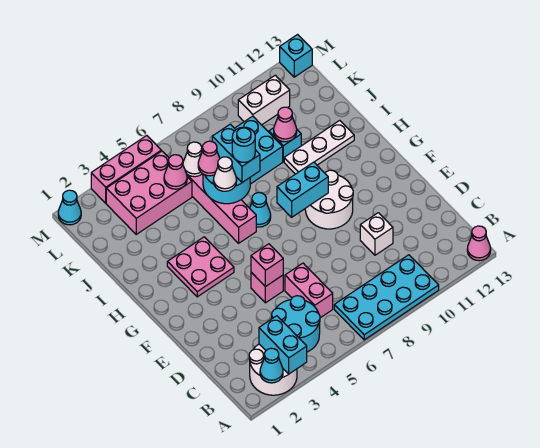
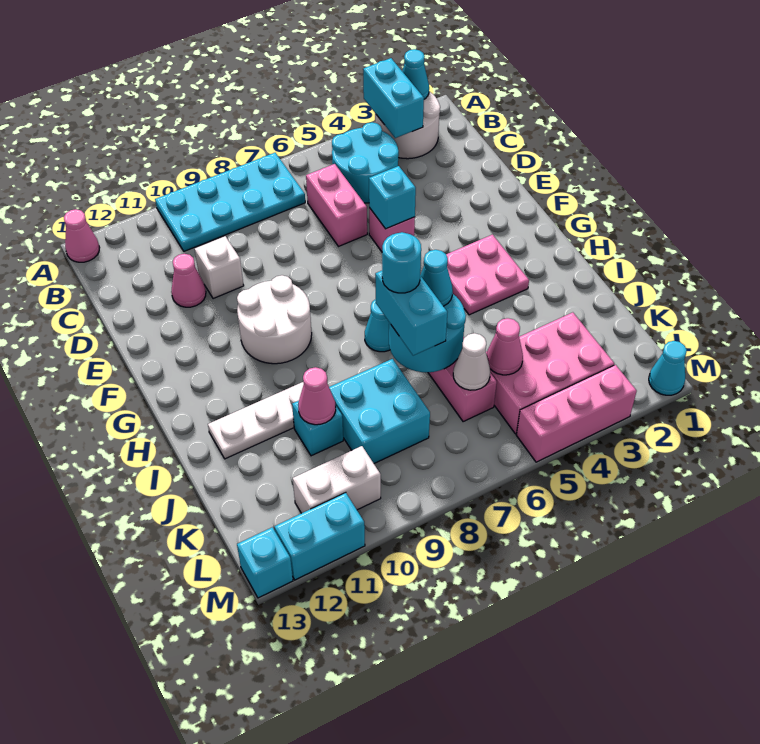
pink 1x1 brick [251,244,283,287] -> cyan 1x1 brick [369,166,416,229]
cyan 1x2 brick [277,162,328,217] -> cyan 1x2 brick moved to [274,493,365,580]
white 1x1 cone [213,157,237,191] -> cyan 1x1 cone [420,250,453,306]
pink 1x1 cone [198,141,220,176] -> pink 1x1 cone moved to [171,254,206,307]

